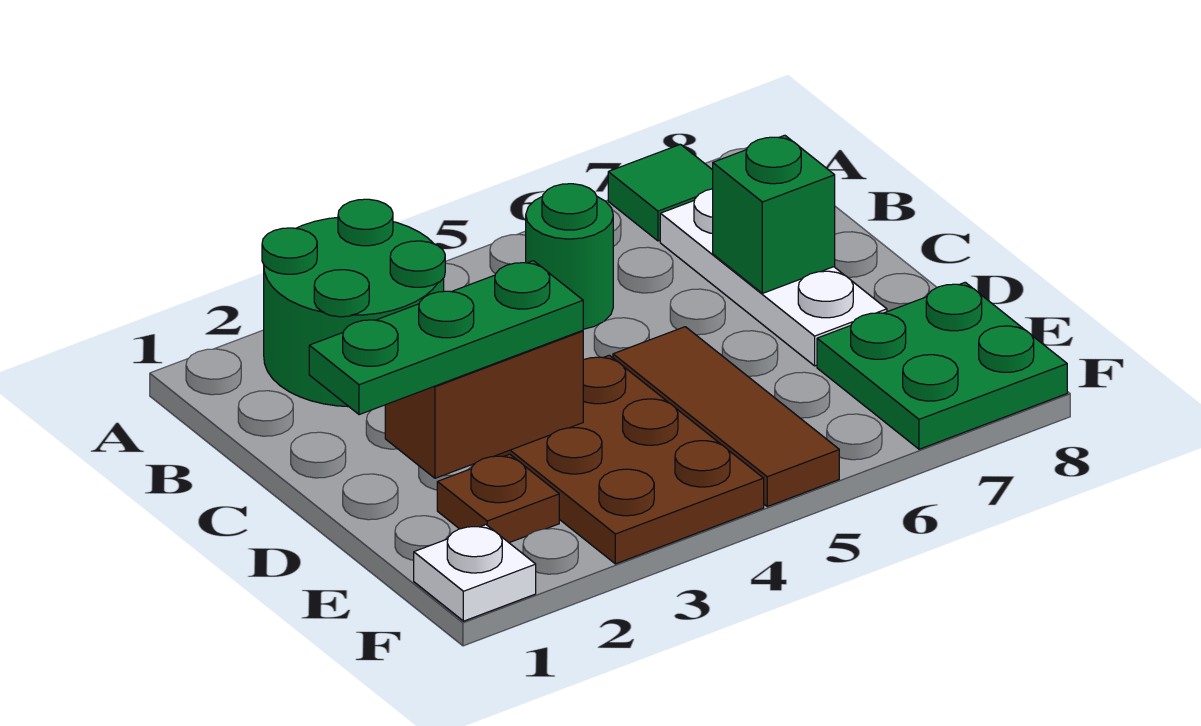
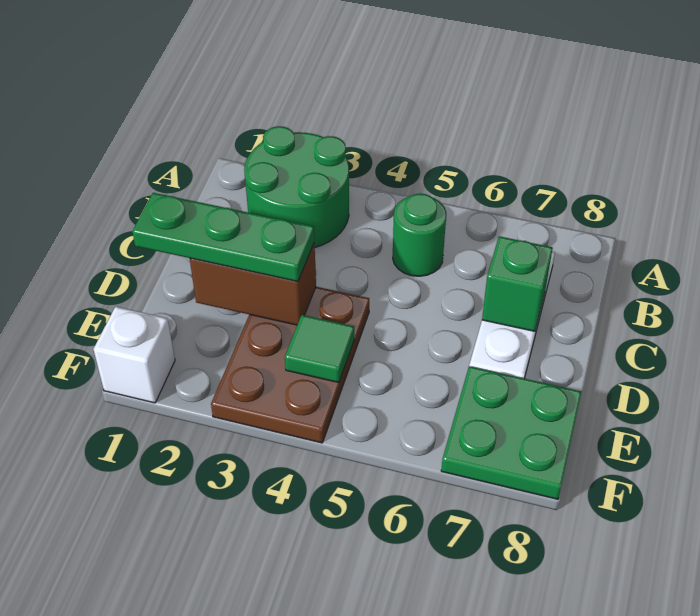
green 1x1 tile [608,144,713,241] -> green 1x1 tile moved to [285,315,354,383]
brown 1x3 tile [613,327,839,506] -> none
brown 1x1 plate [437,454,559,543] -> none
white 1x1 plate [414,525,536,621] -> white 1x1 brick [93,307,175,403]

